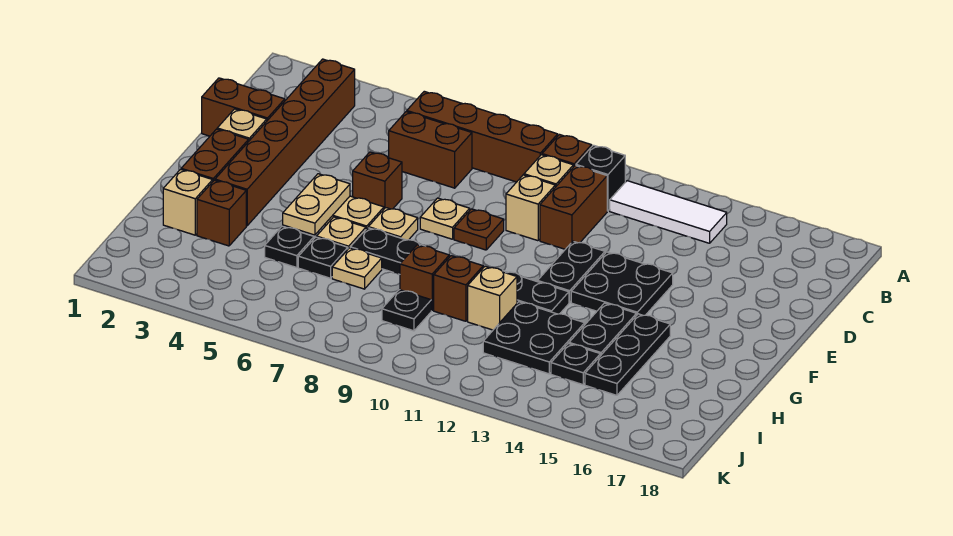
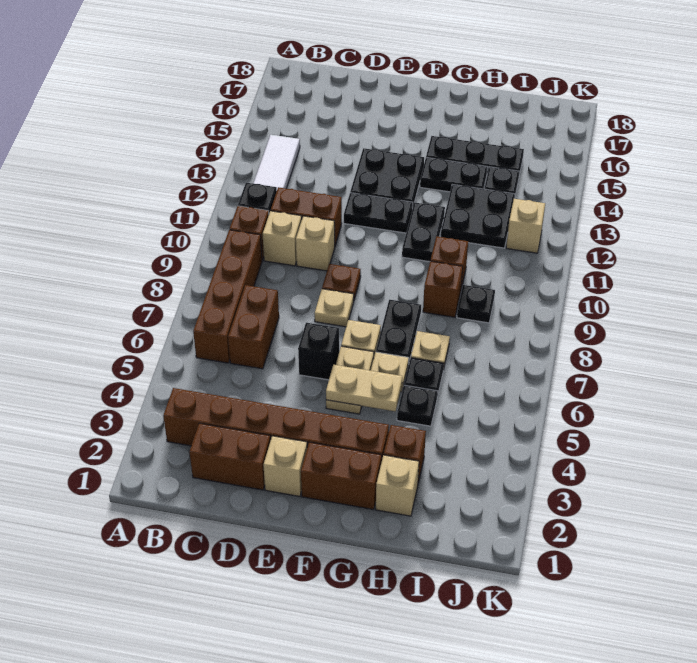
brown 1x2 brick [202,78,285,136] -> brown 1x2 brick turned to [189,423,271,490]
brown 1x1 brick [352,152,402,209] -> black 1x1 brick [298,323,339,380]
tan 1x1 brick [468,266,517,330] -> tan 1x1 brick moved to [506,198,545,253]

